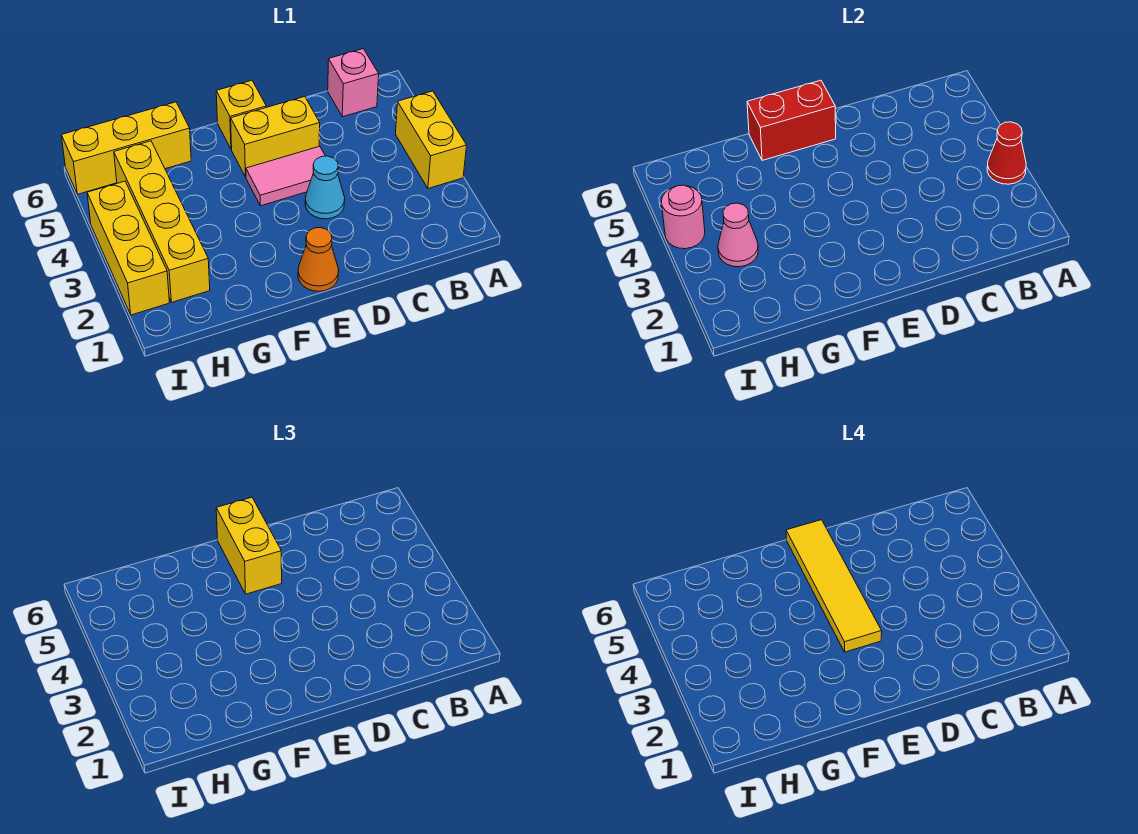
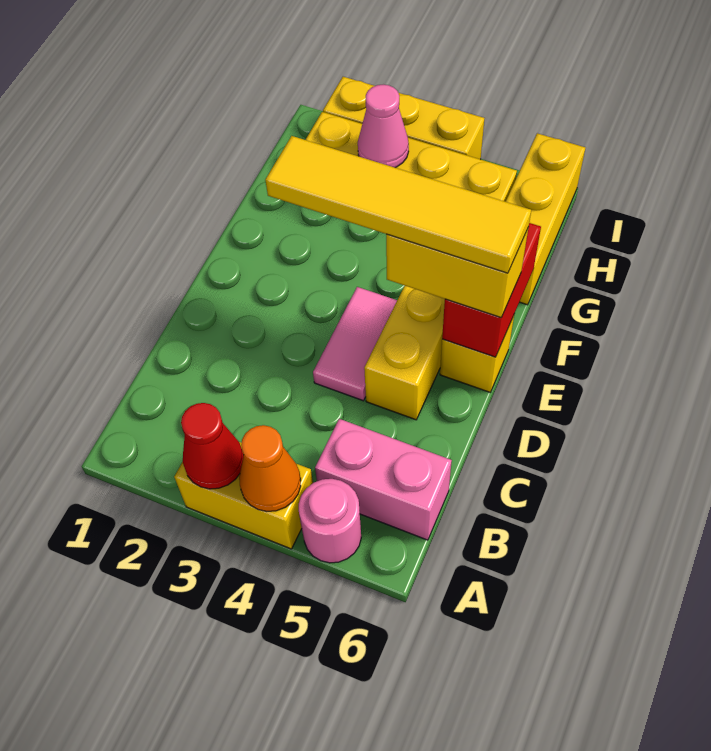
pink 1x1 brick [328,49,379,117] -> pink 1x2 brick [315,419,452,540]
cyan 1x1 cone [305,156,345,219] -> none
orange 1x1 cone [298,228,339,291] -> orange 1x1 cone moved to [239,425,301,511]
pink 1x1 round brick [661,185,705,249] -> pink 1x1 round brick moved to [299,479,361,563]

